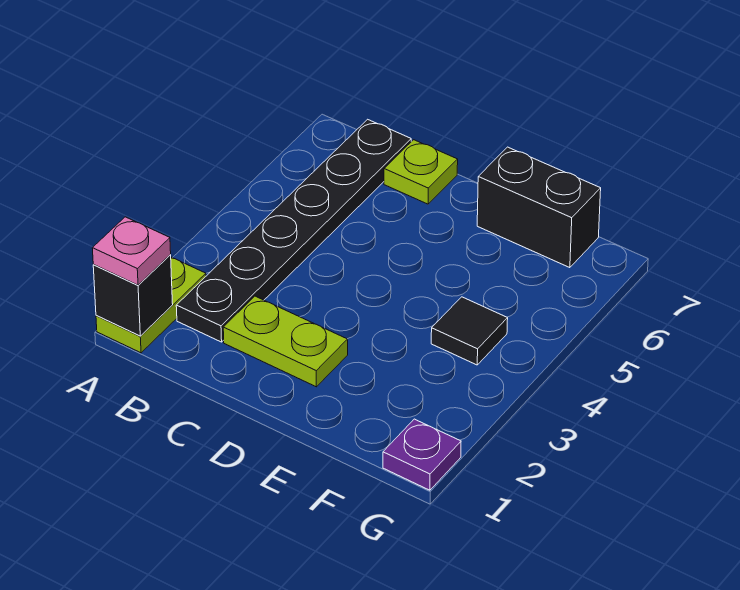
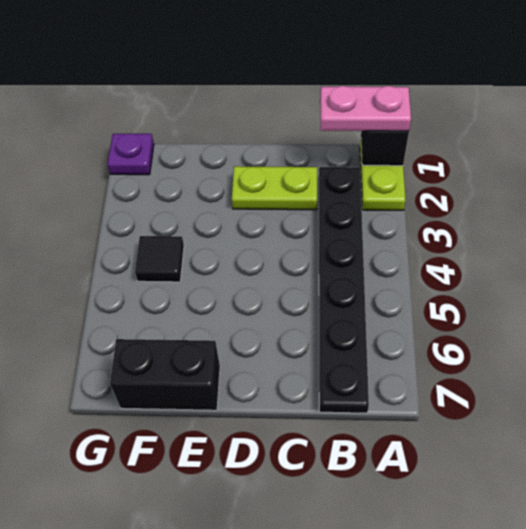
pink 1x1 plate [92,217,171,285] -> pink 1x2 plate [320,86,411,131]
lime 1x1 plate [384,140,458,204] -> none

